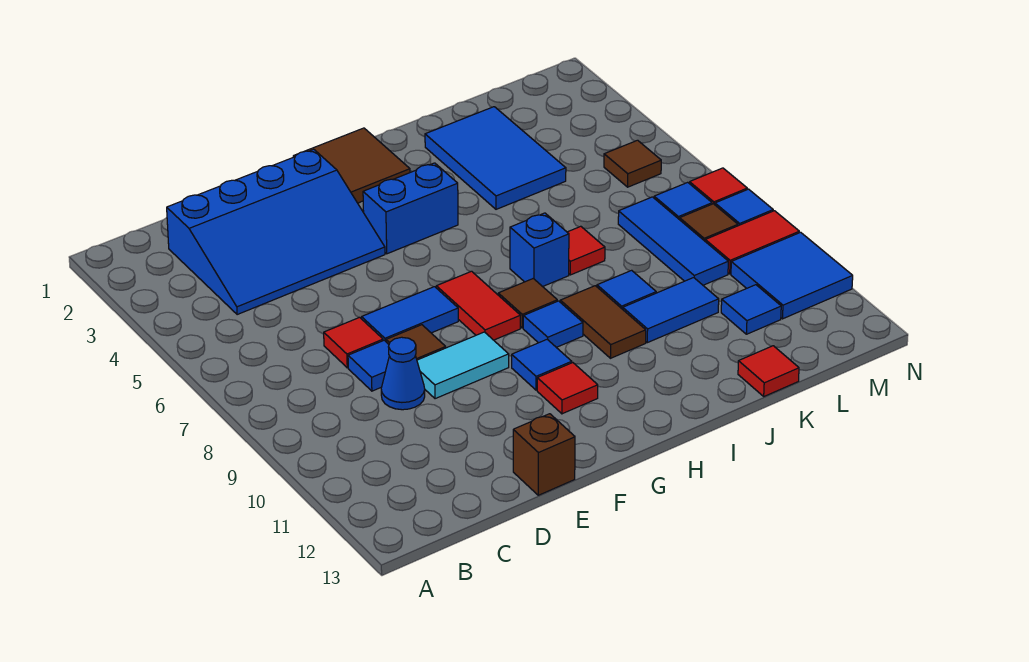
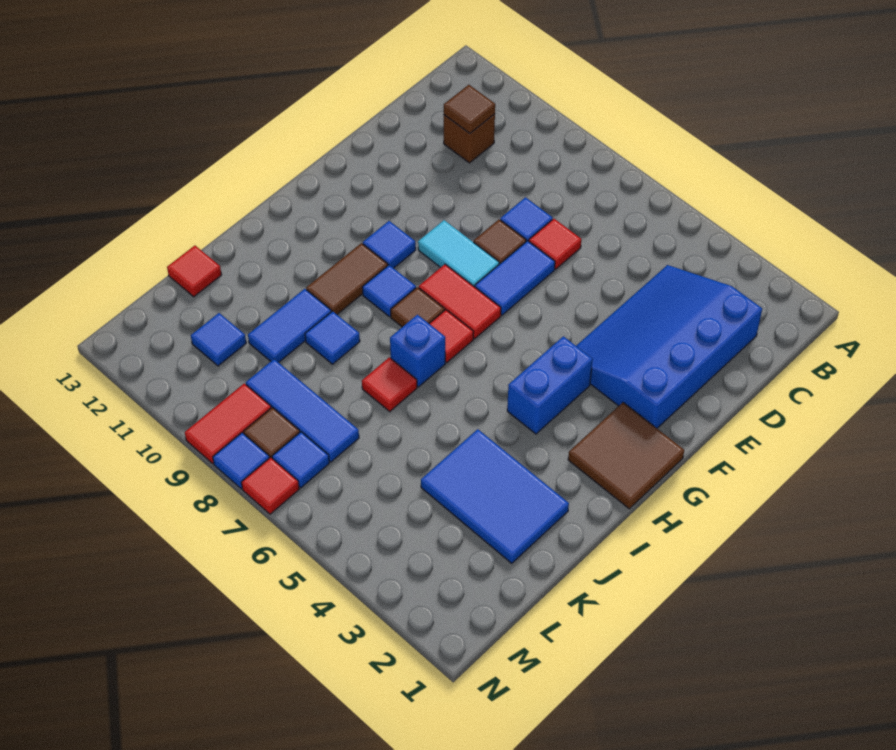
blue 1x1 cone [381,337,425,410] -> none
cyan 1x2 tile [417,332,509,399] -> cyan 1x2 tile turned to [418,220,499,287]
brown 1x1 brick [513,414,575,495] -> brown 1x1 brick moved to [444,114,495,163]
red 1x1 tile [537,363,598,414] -> red 1x1 tile moved to [429,310,473,363]
brown 1x2 tile [560,286,646,358] -> brown 1x2 tile turned to [306,243,388,314]
brown 1x1 tile [604,140,661,187] -> brown 1x1 tile moved to [444,85,495,133]
blue 2x2 tile [731,232,853,319] -> none

